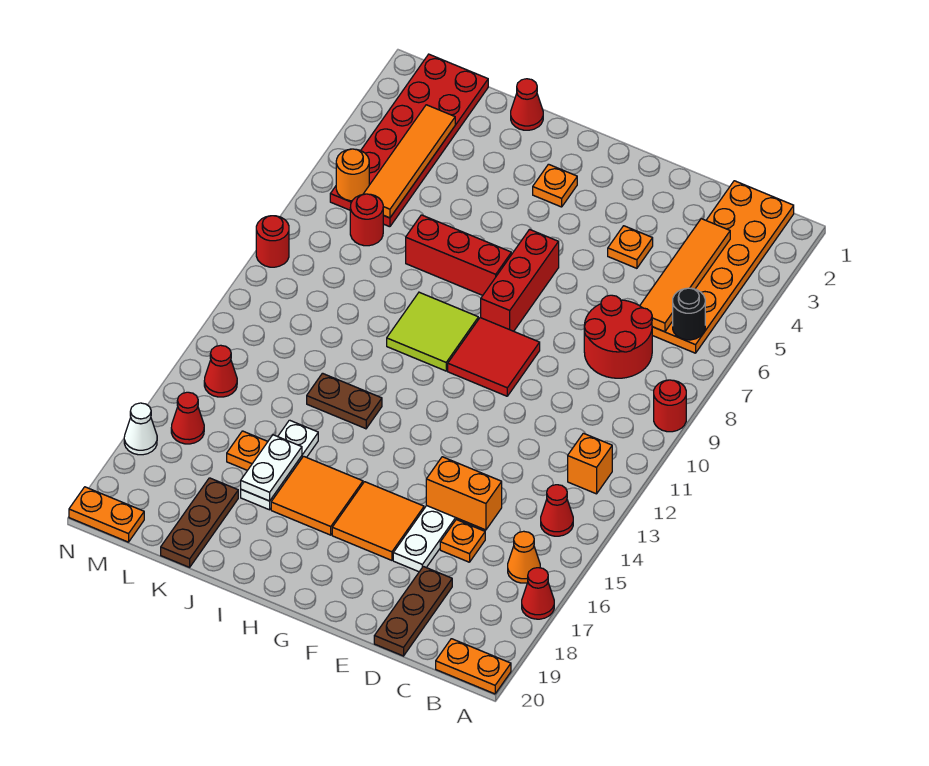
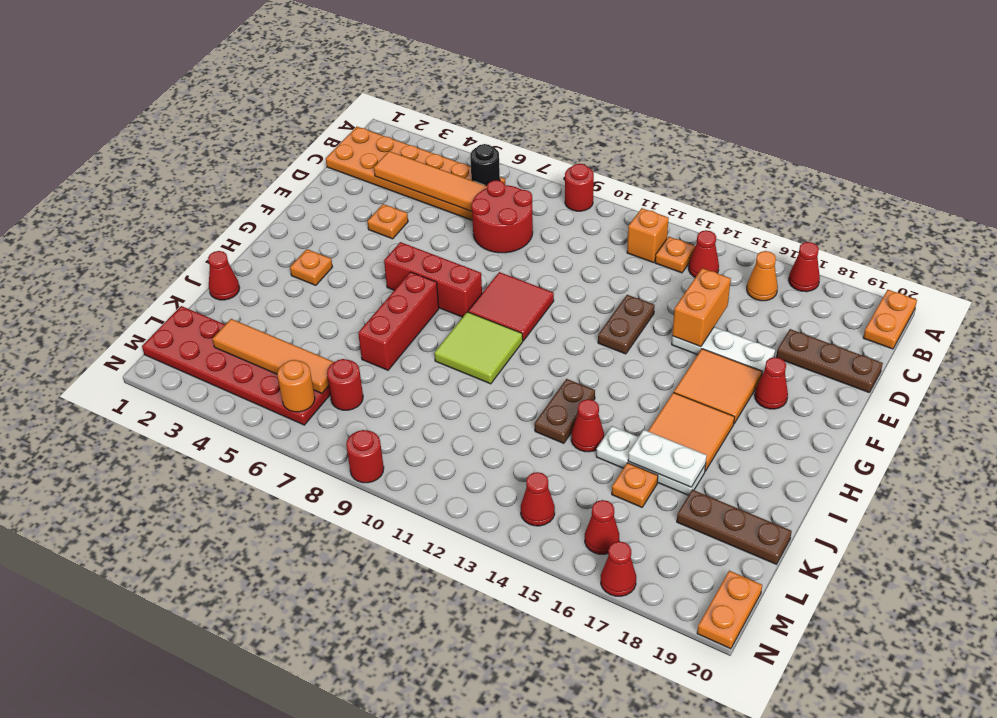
orange 1x1 plate [440,520,485,562] -> orange 1x1 plate moved to [655,237,695,273]
none -> brown 1x2 plate [598,295,655,354]
none -> red 1x1 cone [755,357,788,409]
none -> red 1x1 cone [571,399,604,452]
white 1x1 cone [124,403,157,455] -> red 1x1 cone [601,541,636,596]

